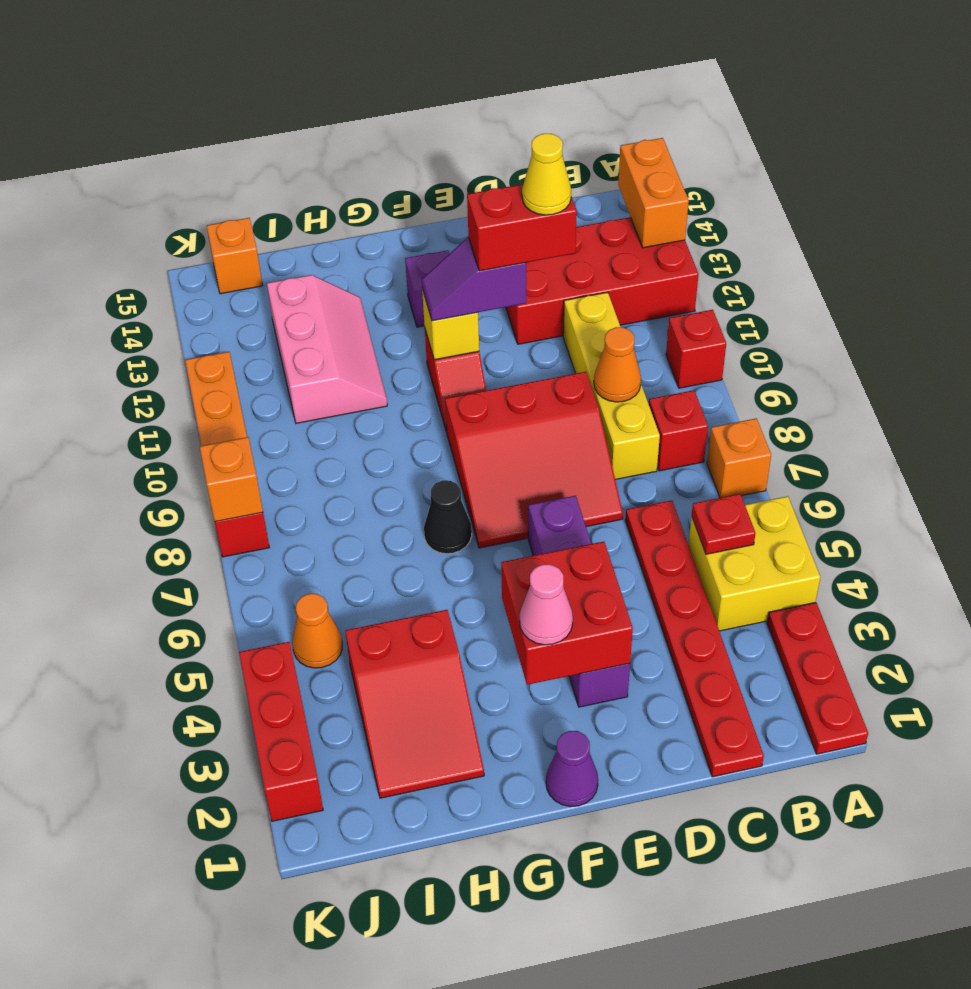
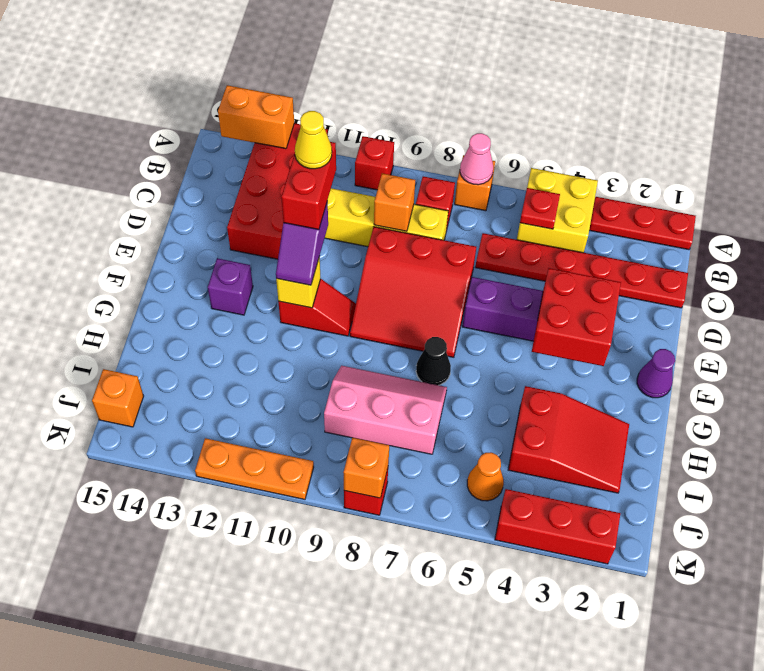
orange 1x1 cone [594,327,641,402] -> orange 1x1 brick [374,173,415,231]
red 3x3 slope [445,372,623,548] -> red 3x3 slope turned to [350,227,476,357]
pink 1x1 cone [520,565,573,645] -> pink 1x1 cone moved to [460,133,493,185]
pink 2x3 slope [267,275,387,423] -> pink 2x3 slope moved to [324,366,447,454]

